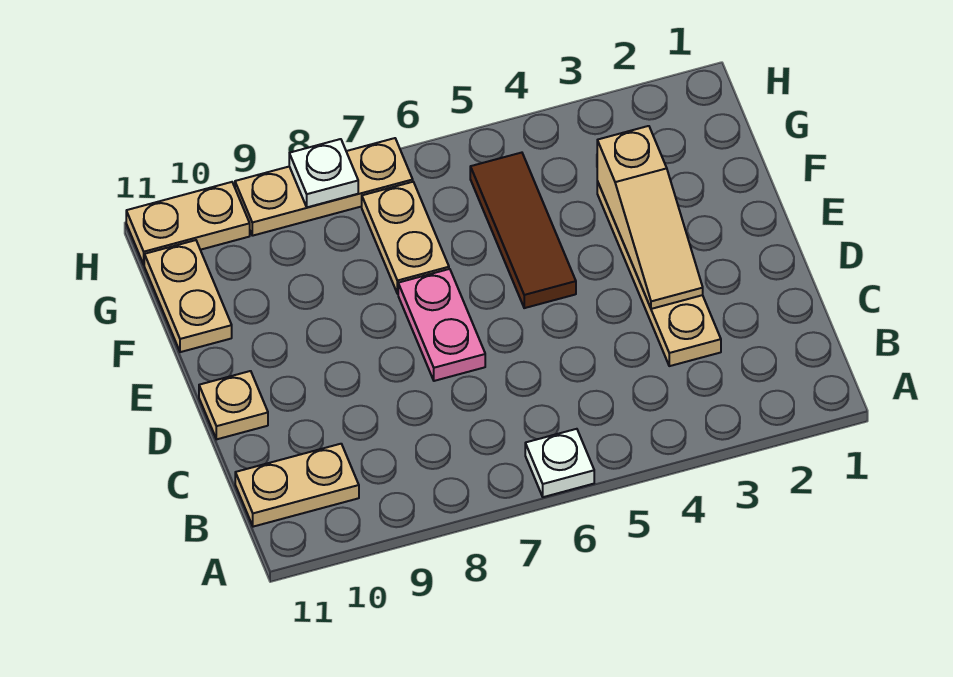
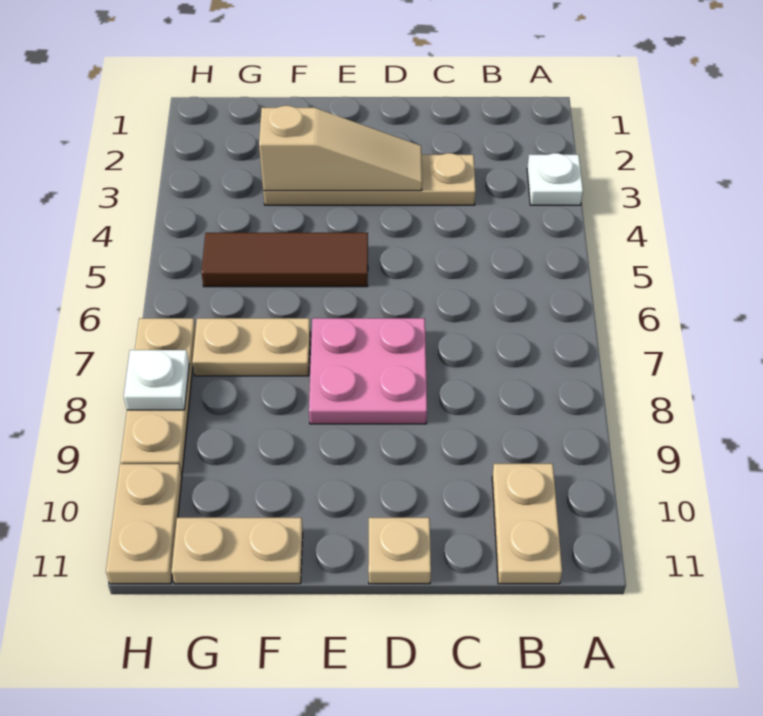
white 1x1 plate [525,429,594,497] -> white 1x1 plate moved to [527,153,583,205]
pink 1x2 plate [398,269,485,381] -> pink 2x2 plate [309,318,427,424]

